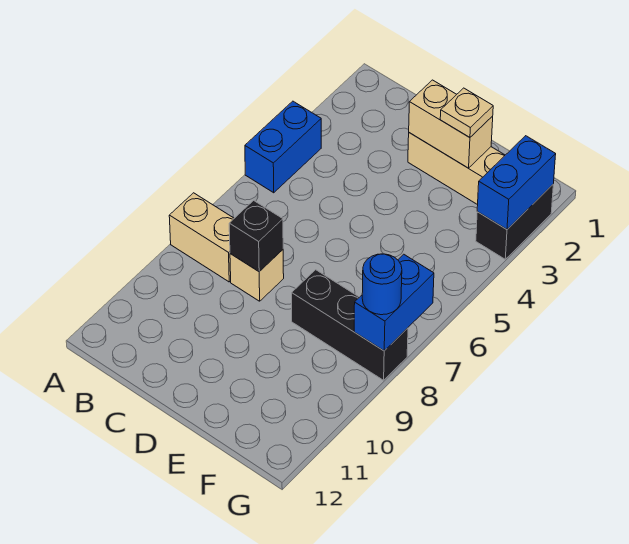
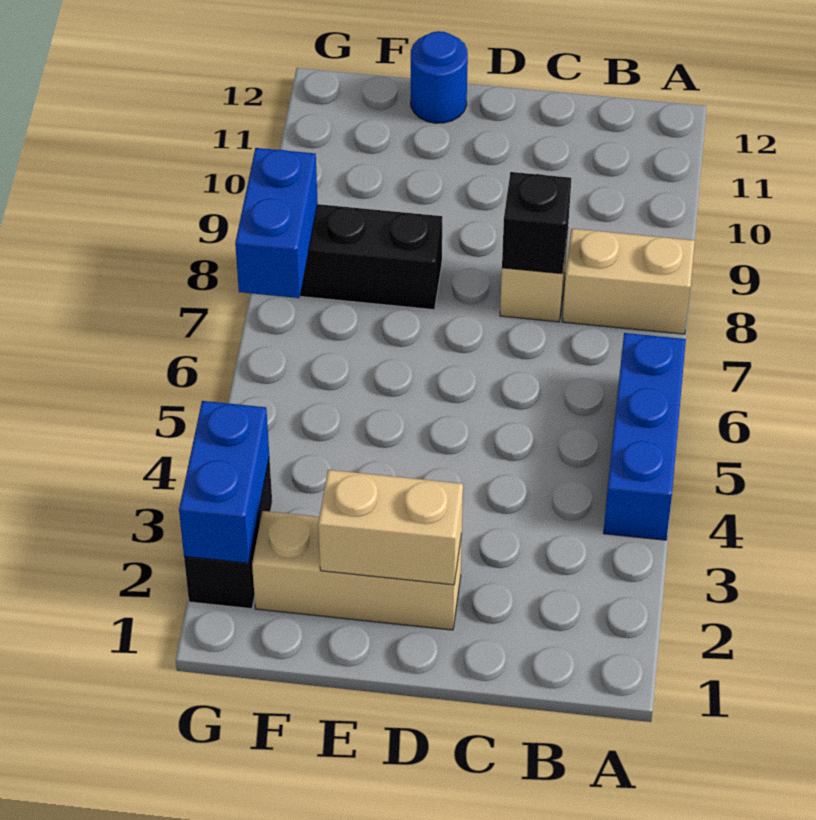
blue 1x2 brick [245,101,321,193] -> blue 1x3 brick [604,333,686,540]
tan 1x1 plate [440,88,493,137] -> none
blue 1x1 round brick [362,254,402,315] -> blue 1x1 round brick moved to [411,31,468,123]

